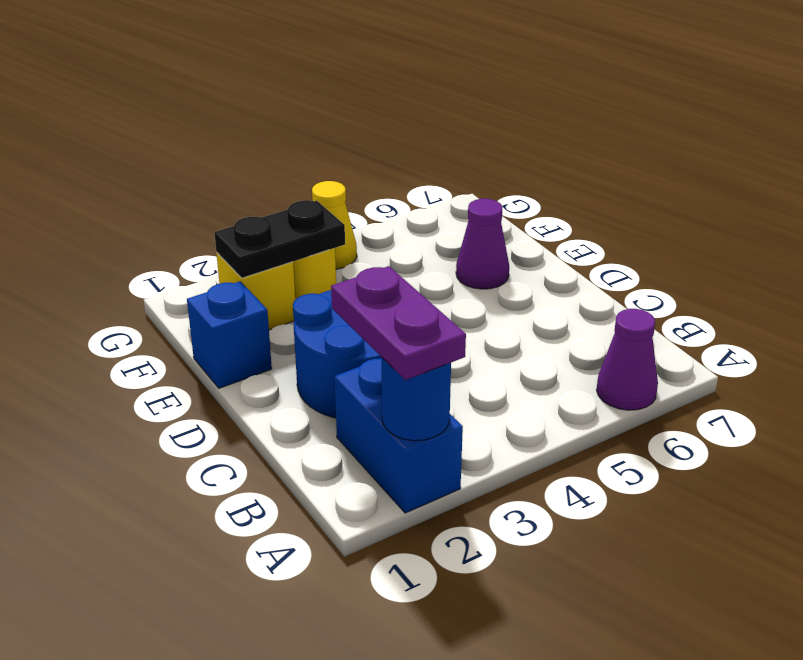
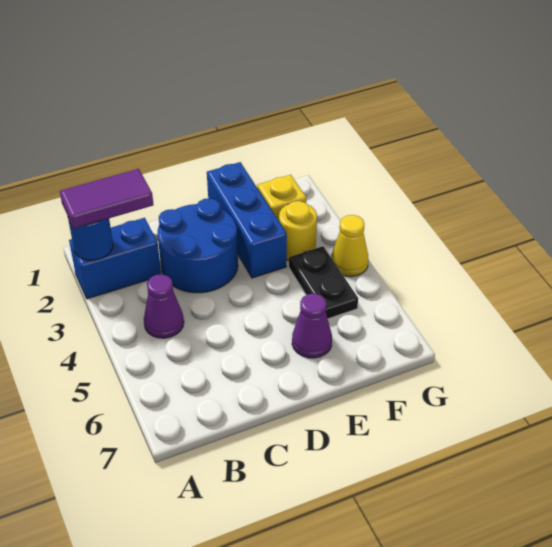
purple 1x2 plate [331,266,466,380] -> purple 1x2 tile [60,169,153,228]
purple 1x1 cone [597,309,658,410] -> purple 1x1 cone moved to [144,274,184,338]
blue 1x1 brick [187,281,272,388] -> blue 1x3 brick [207,162,287,278]
black 1x2 plate [214,200,345,278] -> black 1x2 plate moved to [289,246,358,319]

